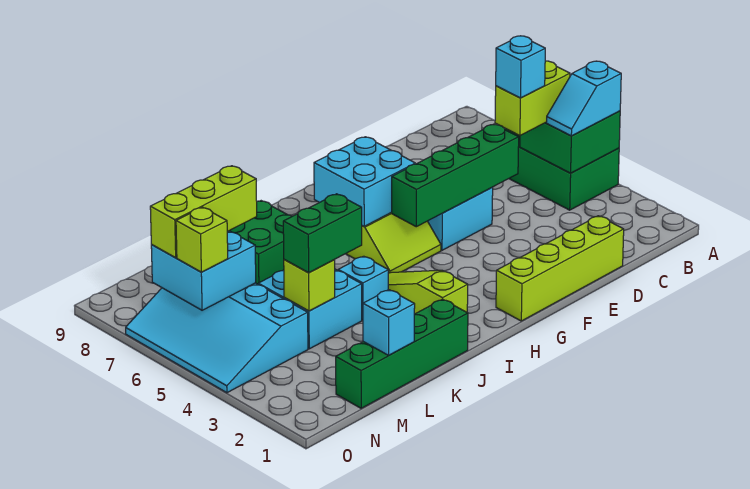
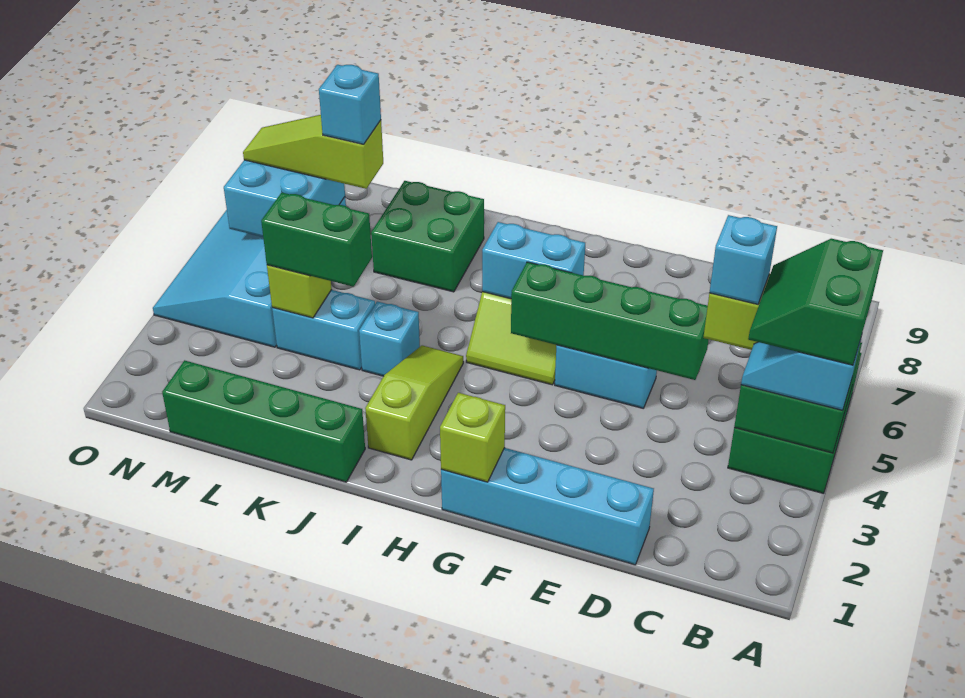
none -> green 2x2 slope [748,239,883,365]
lime 1x4 brick [496,216,624,321] -> cyan 1x4 brick [441,448,654,565]
cyan 2x2 brick [314,137,415,226] -> cyan 1x2 brick [482,222,585,299]
cyan 2x2 brick [258,269,362,349] -> cyan 1x2 brick [272,290,375,370]
cyan 1x1 brick [363,290,415,355] -> cyan 1x1 brick moved to [319,65,381,144]
lime 1x3 brick [150,166,257,258] -> lime 1x3 slope [243,115,383,189]
lime 1x1 brick [176,207,228,272] -> lime 1x1 brick moved to [440,393,505,482]

